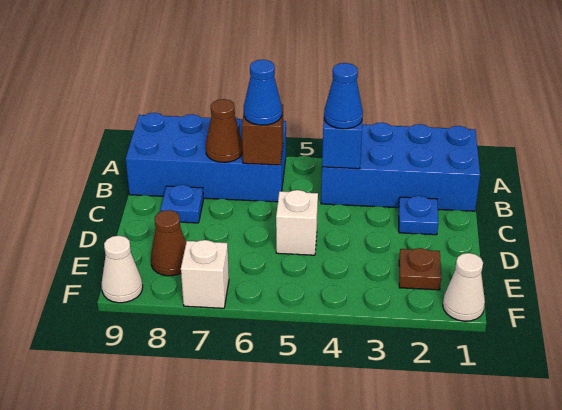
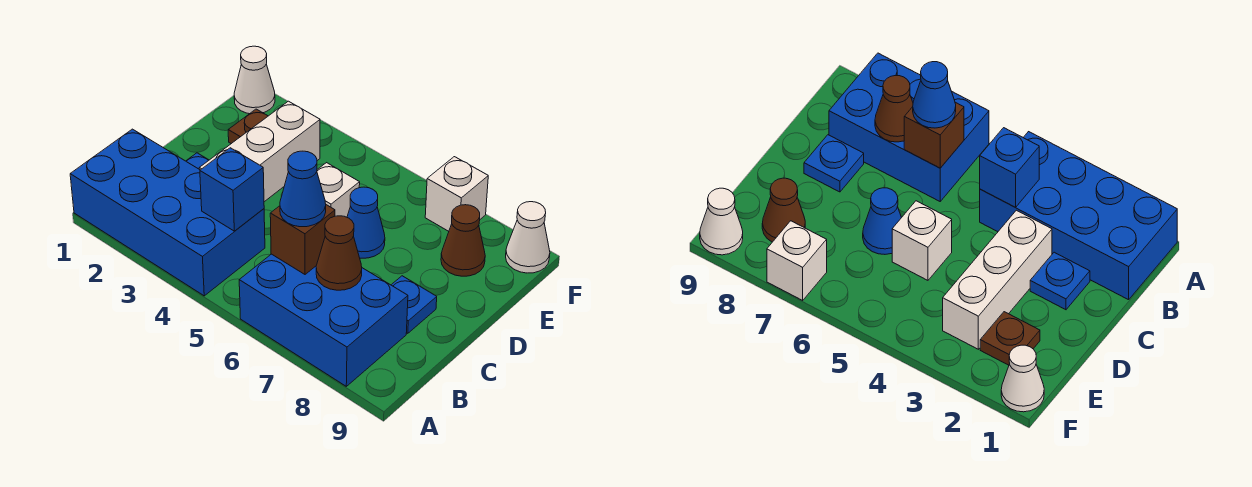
blue 2x4 brick [126,113,286,202] -> blue 2x3 brick [239,254,408,386]
blue 1x1 cone [324,63,363,129] -> blue 1x1 cone moved to [347,187,385,258]
none -> white 1x3 brick [199,101,320,202]

